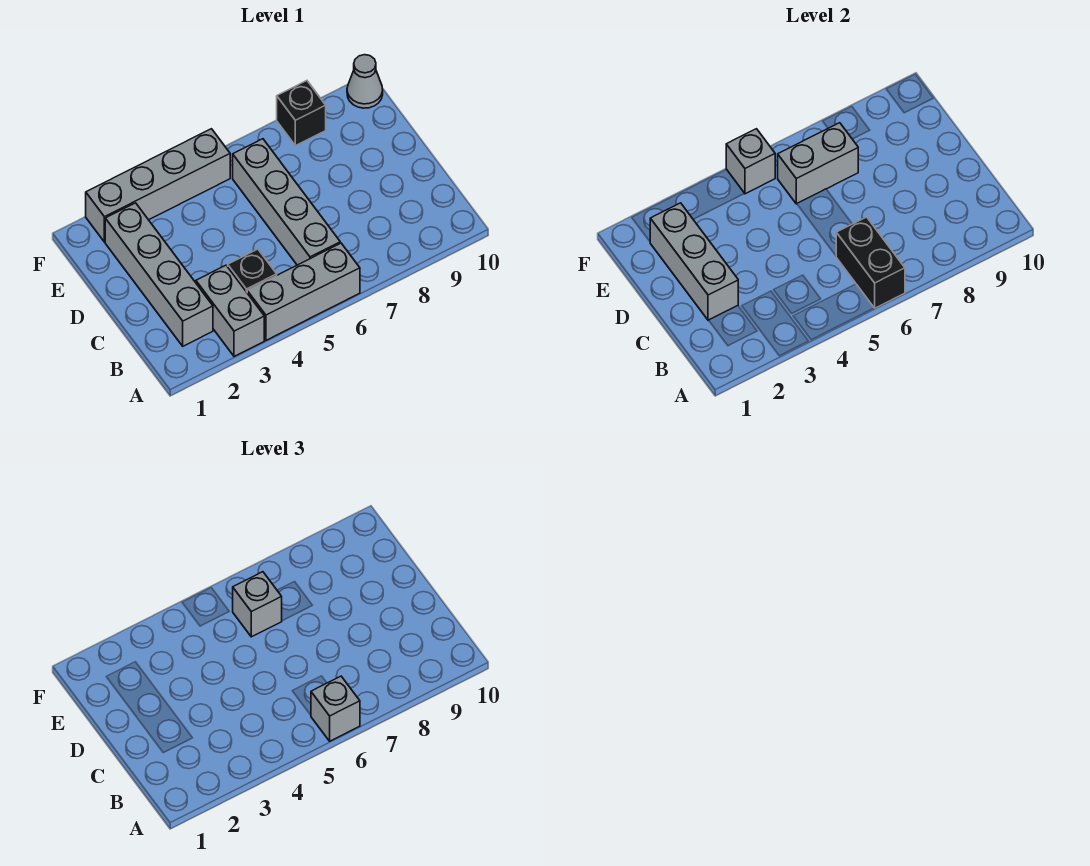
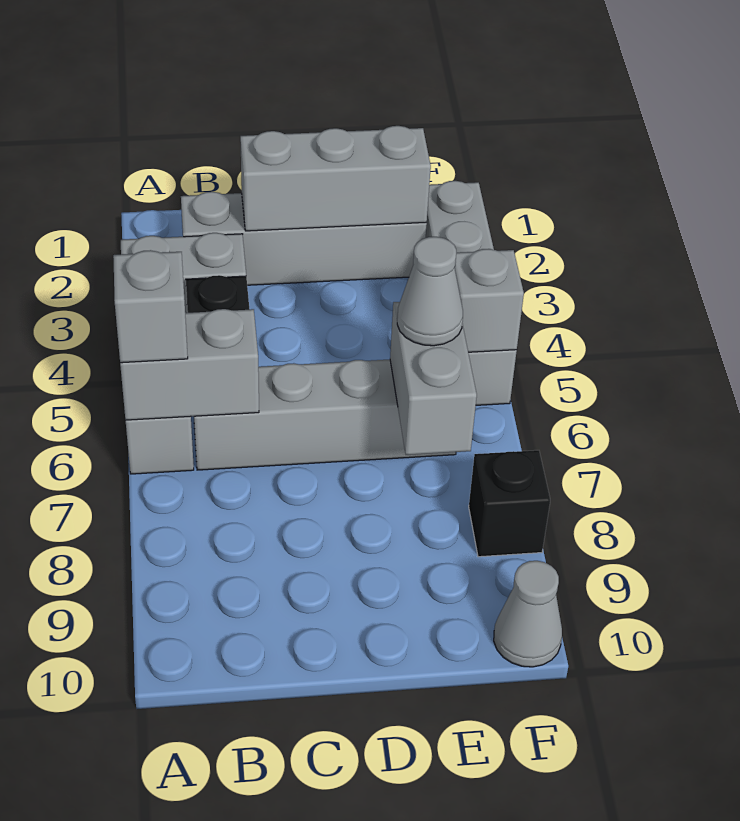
black 1x2 brick [836,217,905,308] -> grey 1x2 brick [120,309,259,420]
grey 1x1 brick [233,572,282,637] -> grey 1x1 cone [397,237,463,346]

